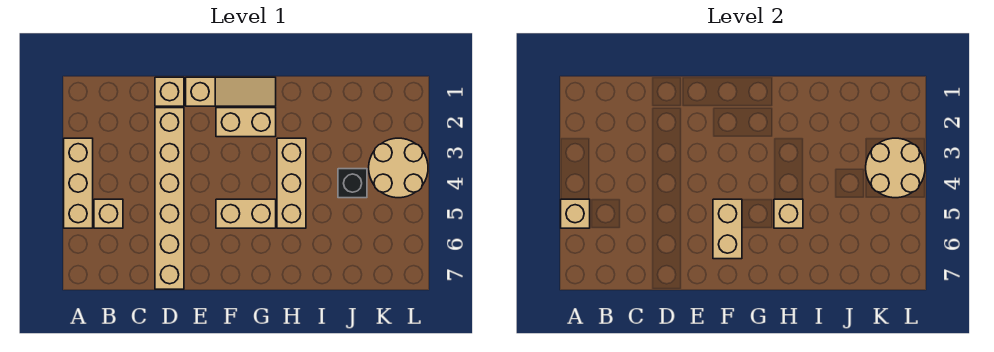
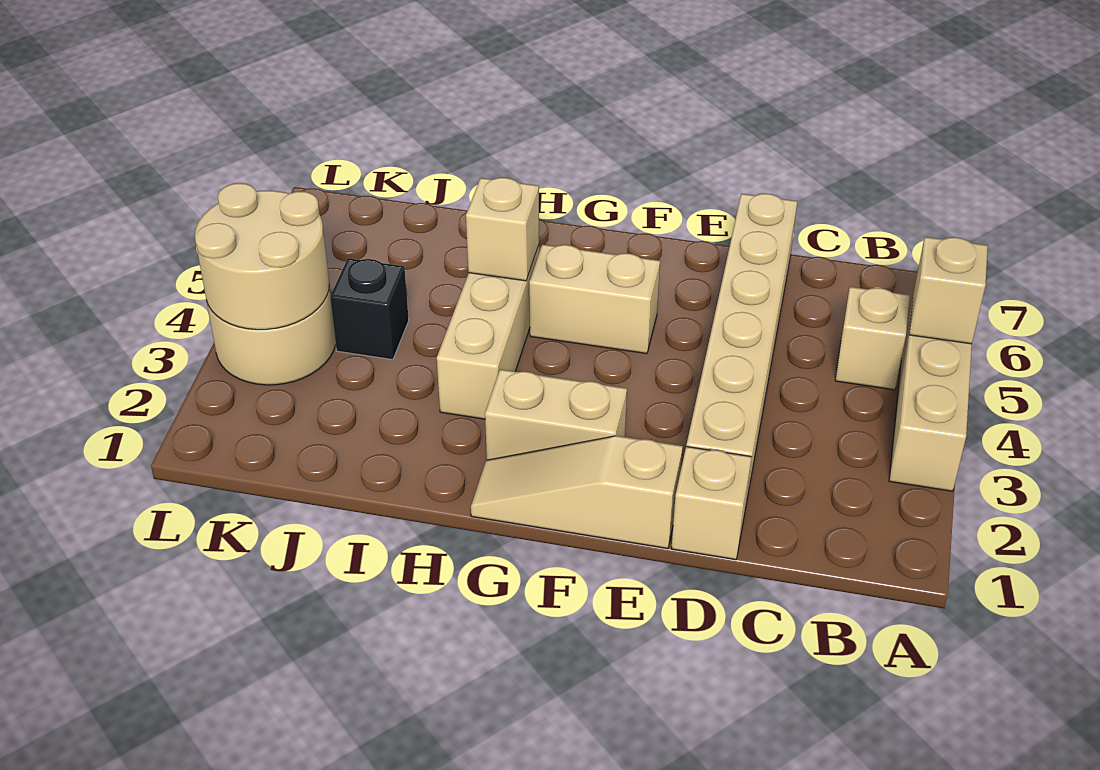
tan 1x2 brick [713,199,742,259] -> none

